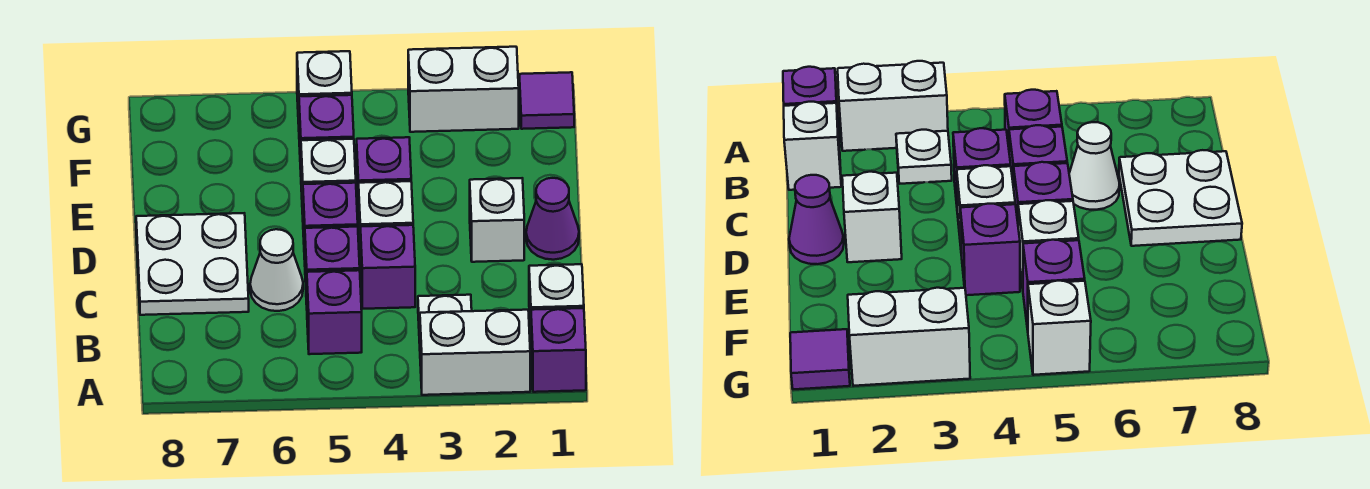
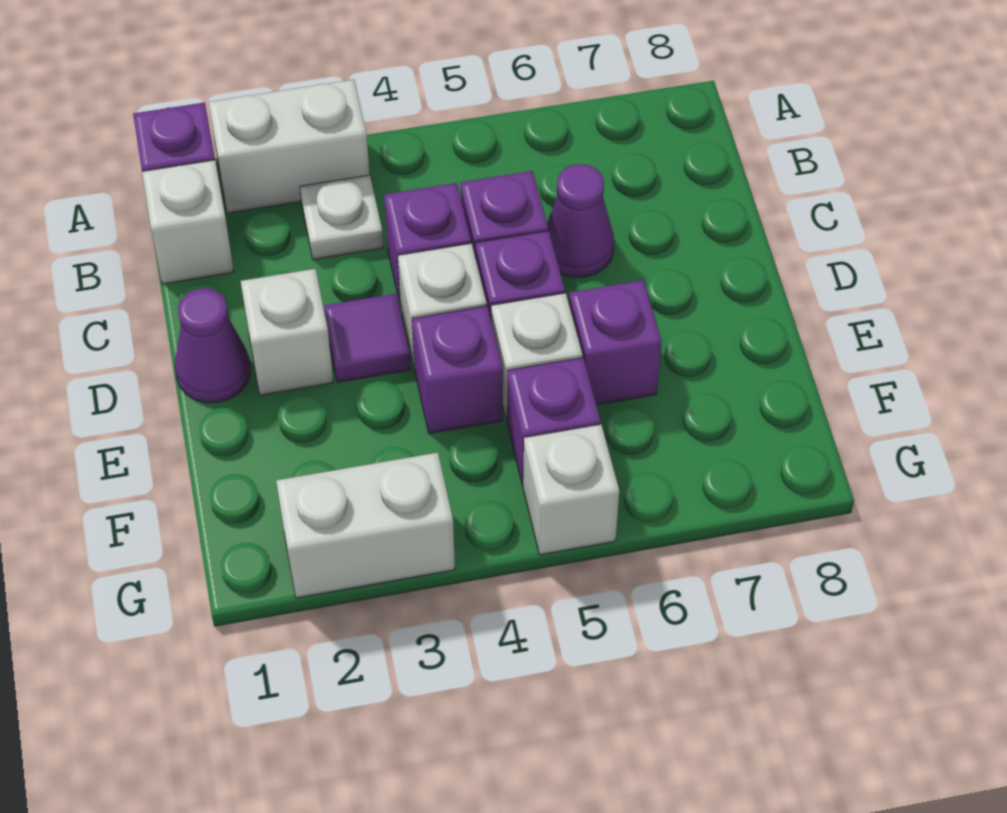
purple 1x1 brick [307,270,362,354] -> purple 1x1 brick moved to [569,280,662,405]
white 1x1 cone [250,229,303,311] -> purple 1x1 cone [547,164,614,277]
white 2x2 plate [136,213,249,315] -> none
purple 1x1 tile [519,72,574,129] -> purple 1x1 tile moved to [323,294,411,382]

